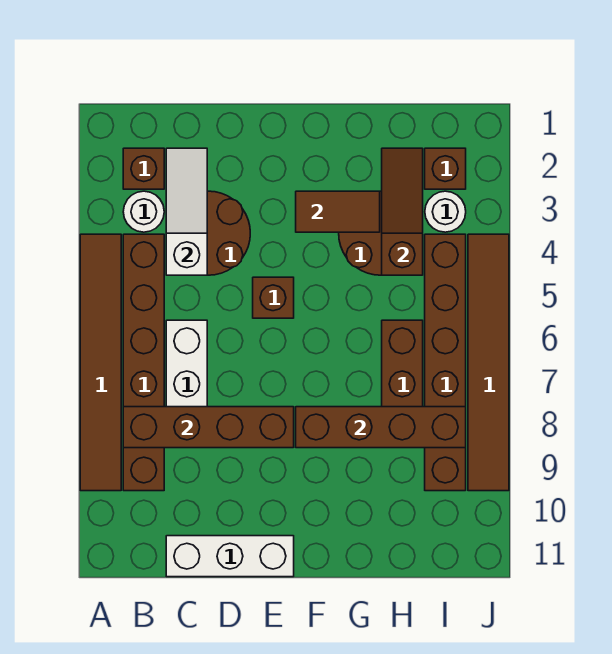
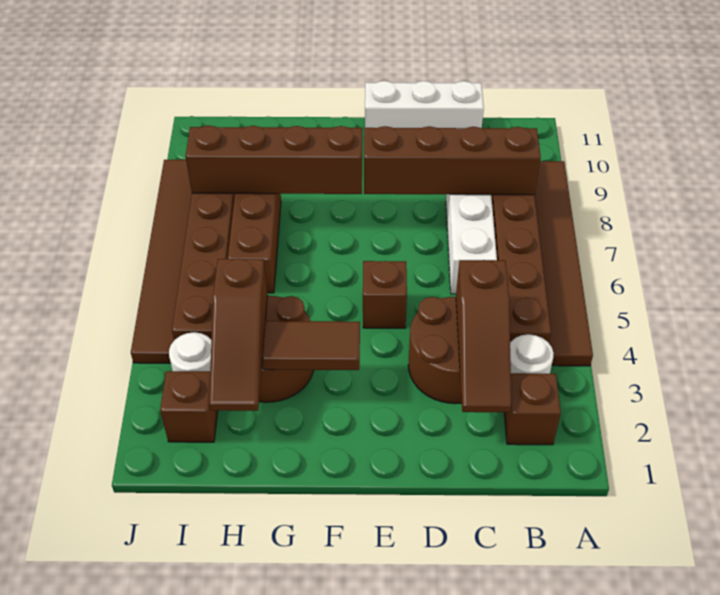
white 1x3 slope [166,148,207,275] -> brown 1x3 slope [456,260,511,412]

